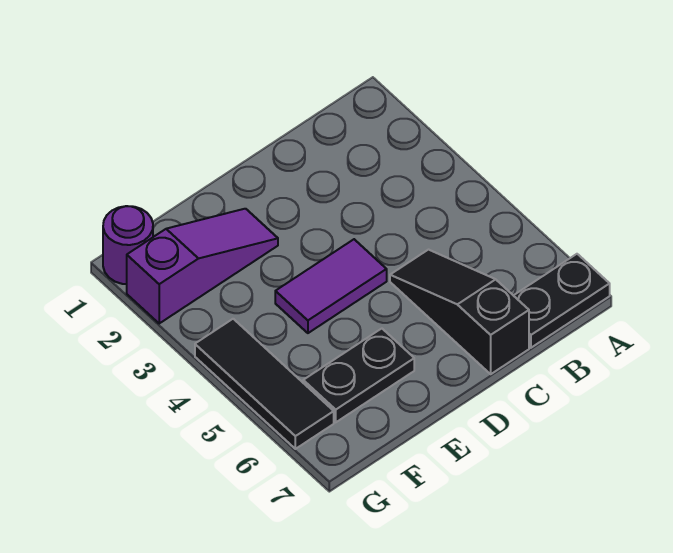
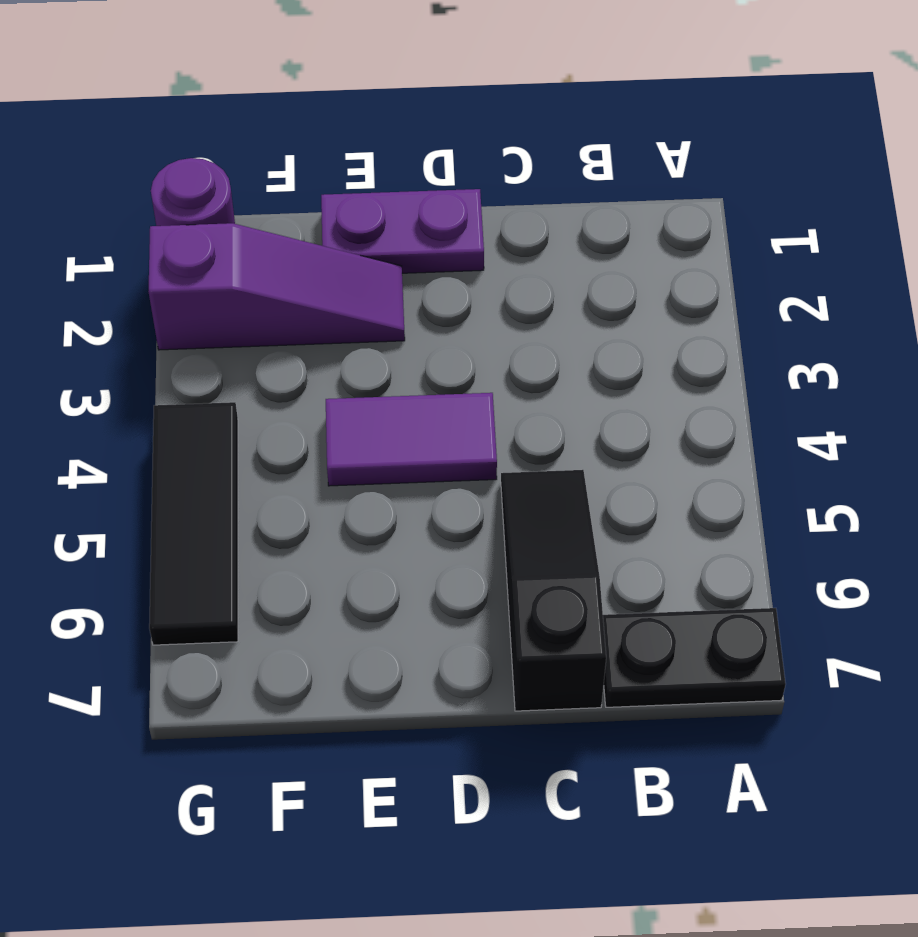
none -> purple 1x2 plate [321,189,484,273]
black 1x2 plate [303,329,414,422] -> none

